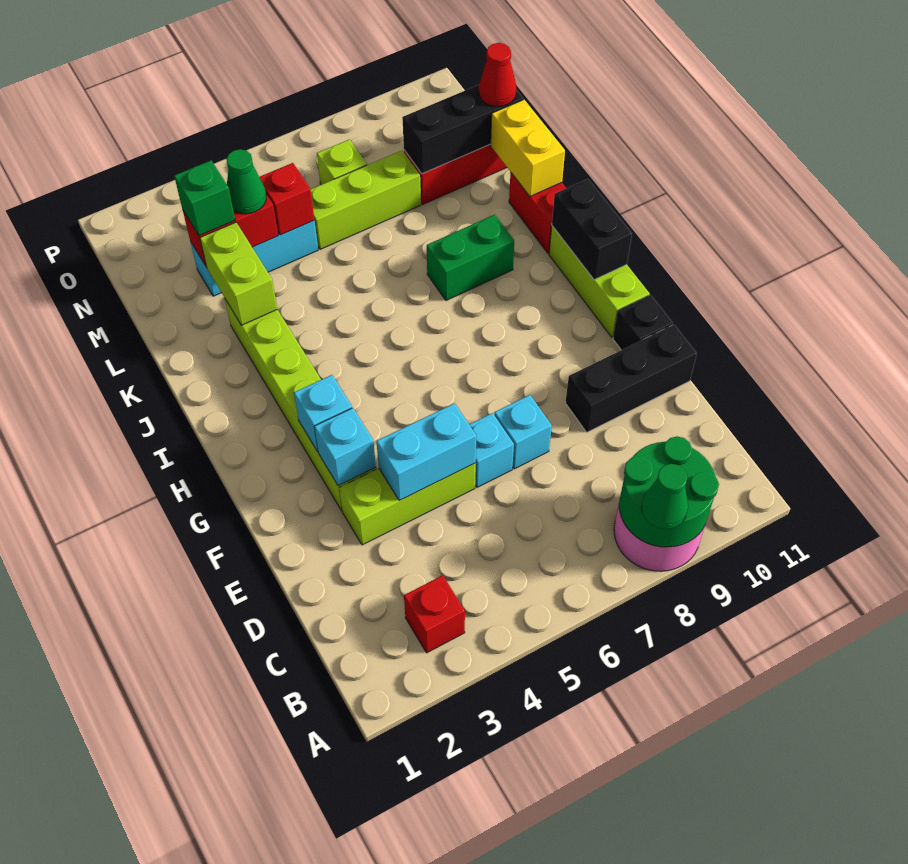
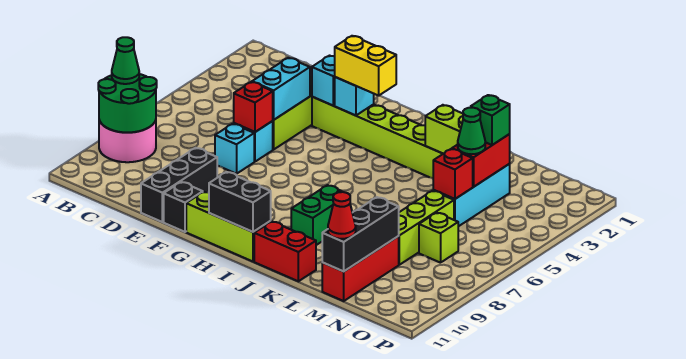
red 1x1 brick [404,575,465,653] -> red 1x1 brick moved to [234,82,273,132]
yellow 1x2 brick [490,100,565,196] -> yellow 1x2 brick moved to [335,36,396,96]

